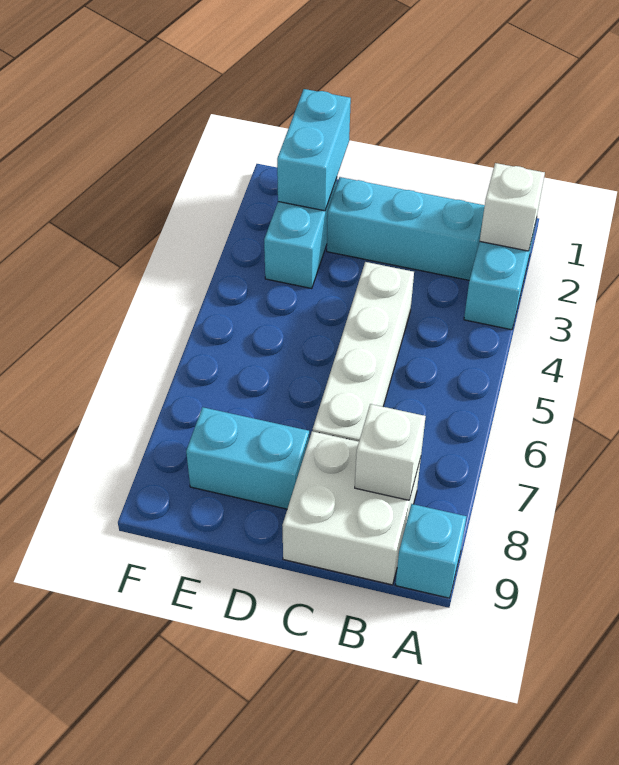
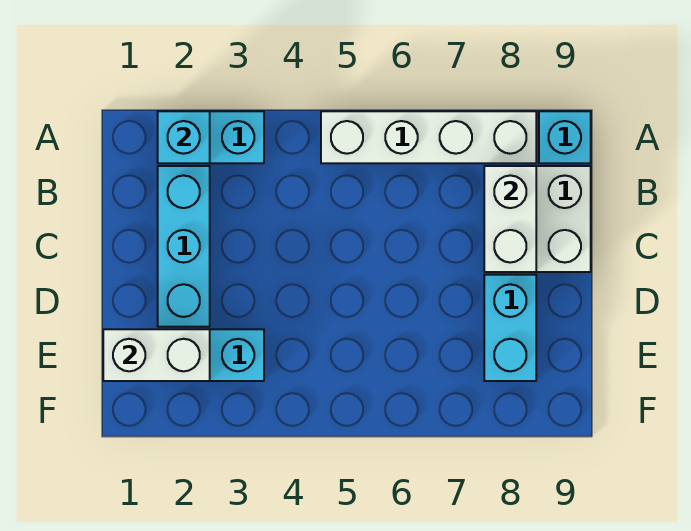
white 1x1 brick [480,163,545,251] -> cyan 1x1 brick [158,111,210,163]
white 1x1 brick [355,404,426,500] -> white 1x2 brick [484,166,536,272]
white 1x4 brick [313,262,414,441] -> white 1x4 brick moved to [321,111,536,163]
cyan 1x2 brick [277,89,351,211] -> white 1x2 brick [103,329,210,381]

